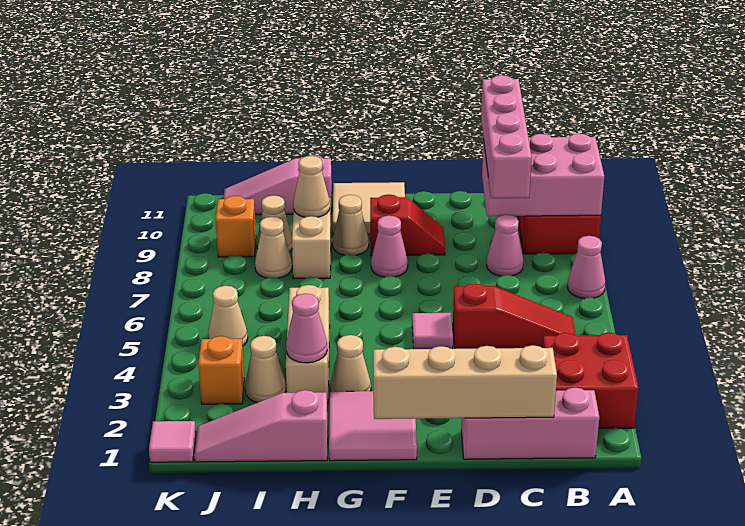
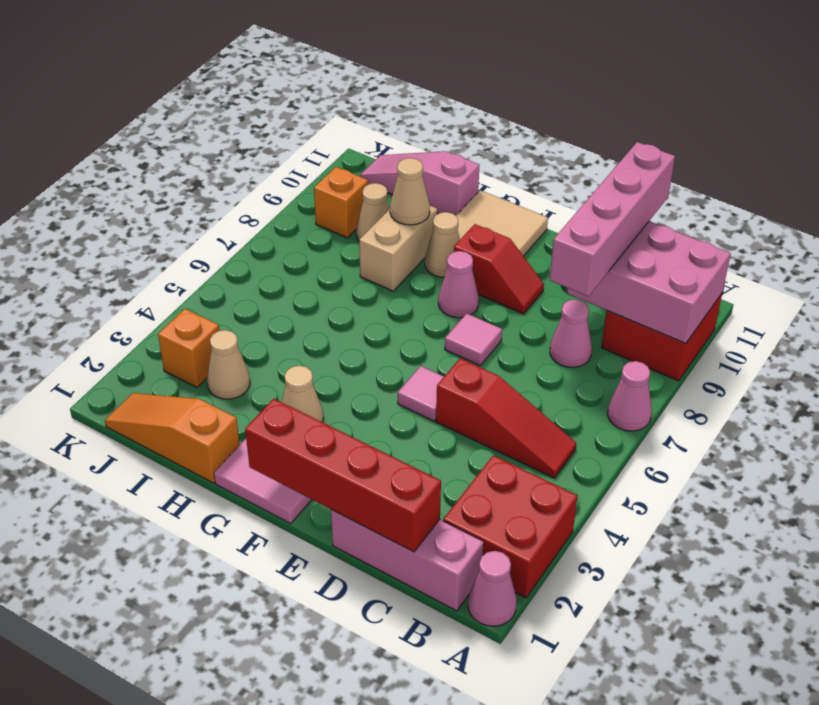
tan 1x4 brick [373,345,557,419] -> red 1x4 brick [245,399,441,552]
pink 1x3 slope [194,390,328,462] -> orange 1x3 slope [105,393,240,483]
tan 1x3 brick [286,285,330,403] -> none
pink 1x1 cone [286,294,327,363] -> pink 1x1 cone moved to [468,551,517,626]
tan 1x1 cone [255,217,292,278] -> none
tan 1x1 cone [208,286,248,346] -> none
pink 1x1 tile [149,421,196,462] -> pink 1x1 tile moved to [445,313,502,366]

